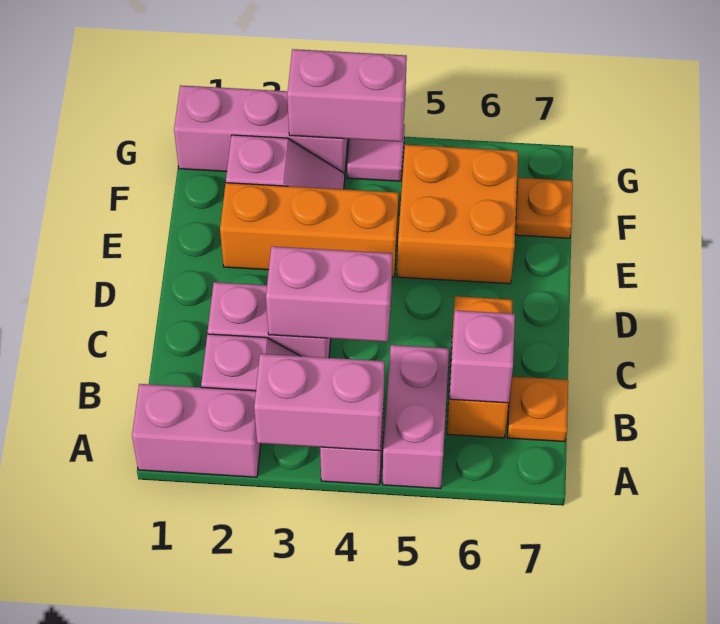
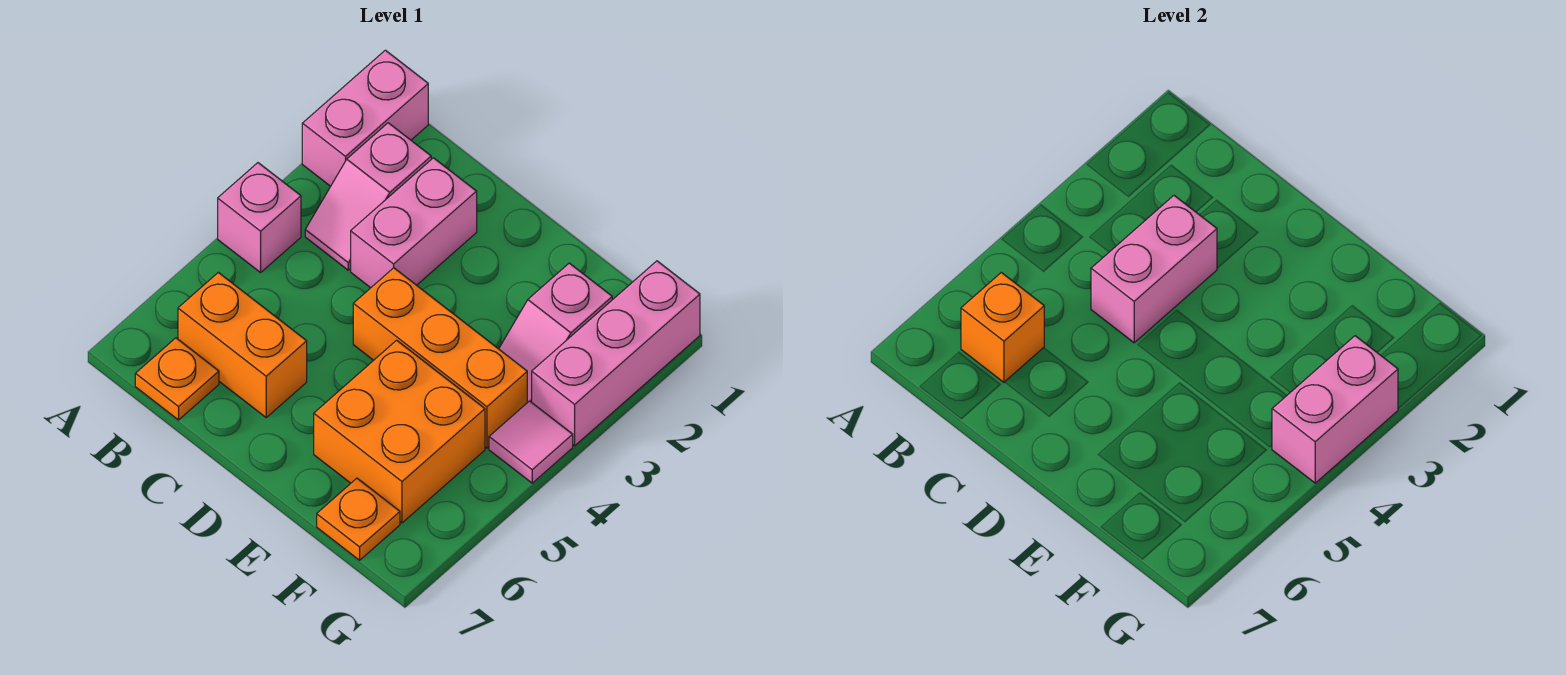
pink 1x2 brick [254,354,385,451] -> none
pink 1x2 brick [383,345,449,489] -> none
pink 1x1 brick [449,310,515,403] -> orange 1x1 brick [961,272,1044,382]
orange 1x3 brick [220,183,399,277] -> orange 1x3 brick turned to [353,268,527,448]

